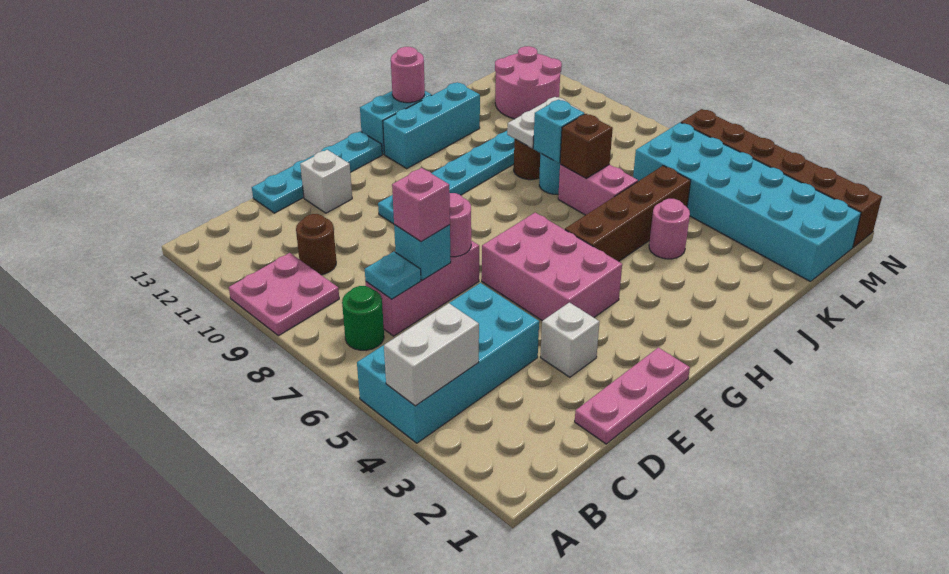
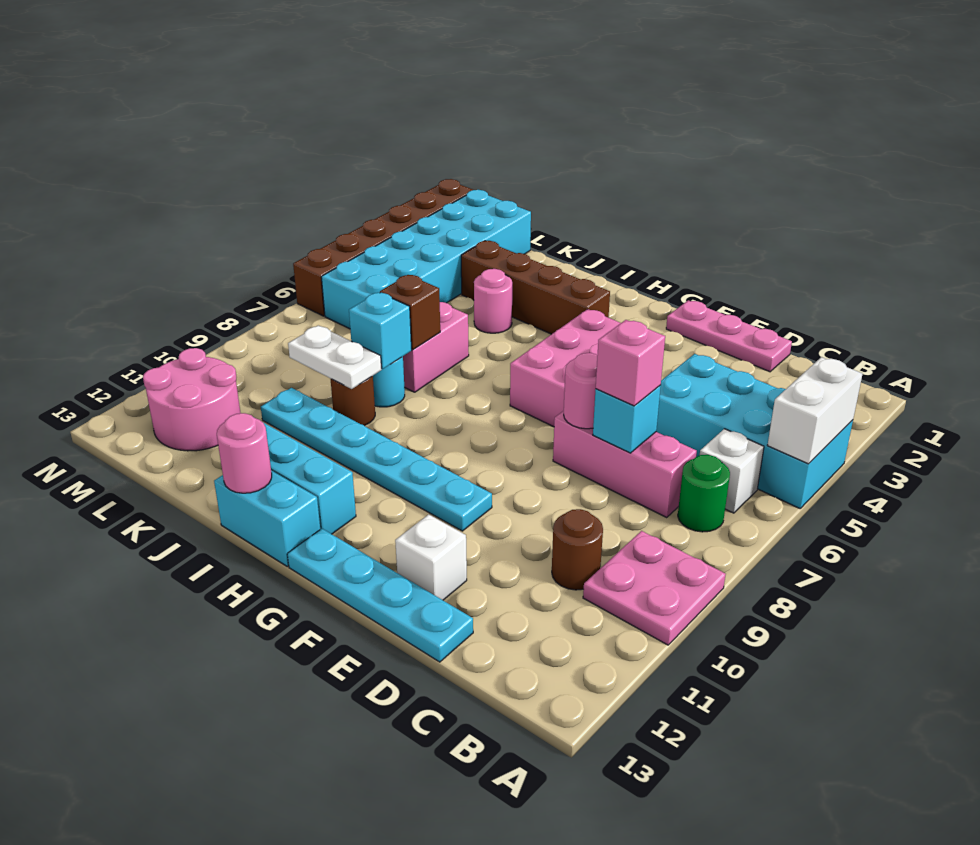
white 1x2 brick [384,303,479,406] -> white 1x2 brick turned to [767,357,862,464]
cyan 1x1 plate [365,252,421,299] -> none
white 1x1 brick [540,302,599,377] -> white 1x1 brick moved to [700,429,764,513]
brown 1x4 brick [565,166,691,262] -> brown 1x4 brick moved to [461,241,610,334]

